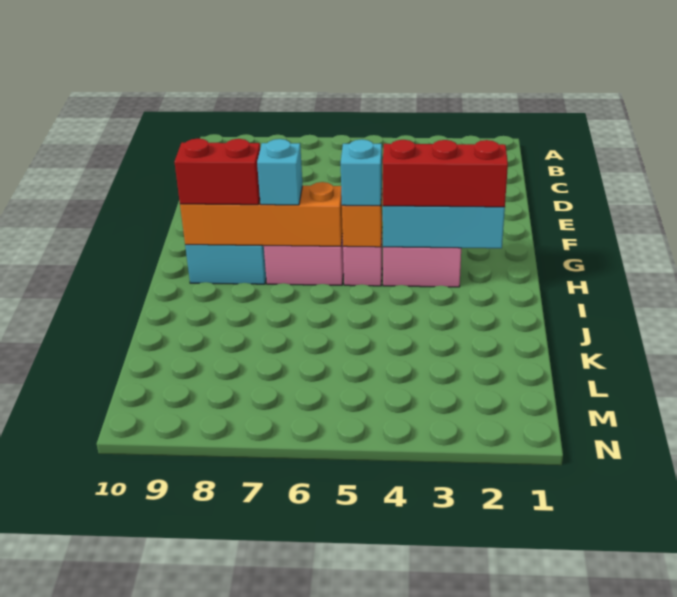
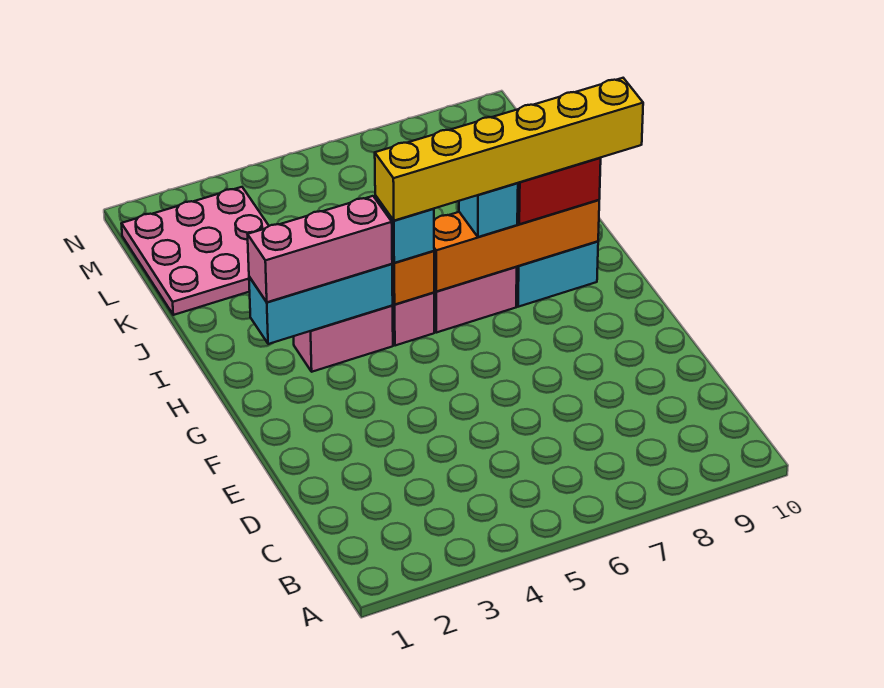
red 1x3 brick [383,140,508,207] -> pink 1x3 brick [248,196,392,302]
none -> yellow 1x6 brick [375,78,643,221]
none -> pink 3x3 plate [121,187,269,315]

